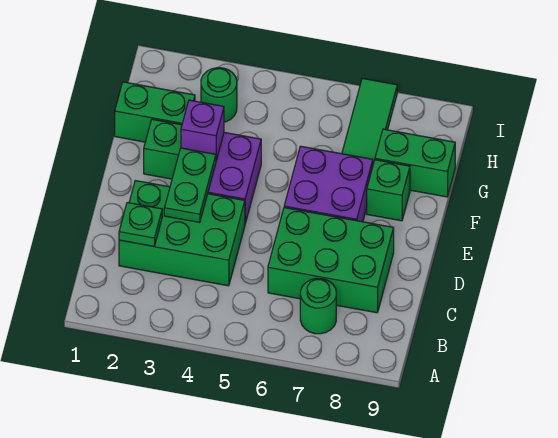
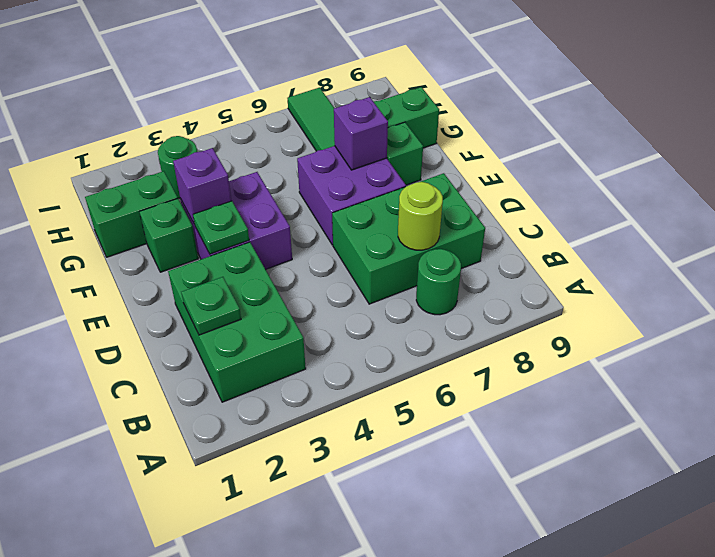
green 2x3 brick [119,181,245,286] -> green 2x3 brick turned to [168,242,306,402]
none -> lime 1x1 round brick [398,182,443,250]
green 1x2 plate [164,148,216,222] -> green 1x1 plate [193,201,249,254]
none -> purple 1x1 brick [334,97,388,170]

